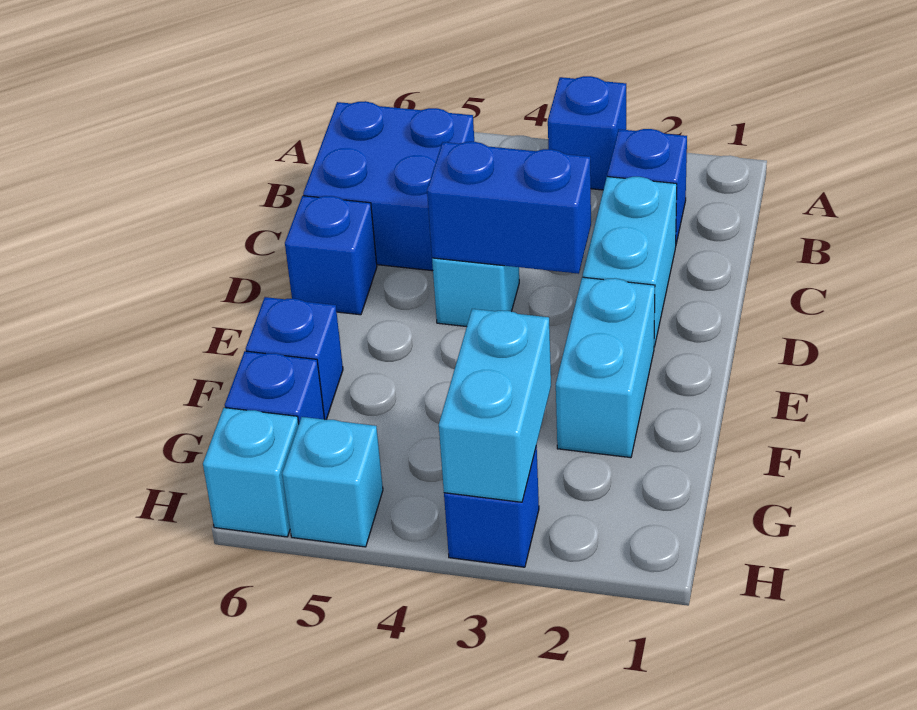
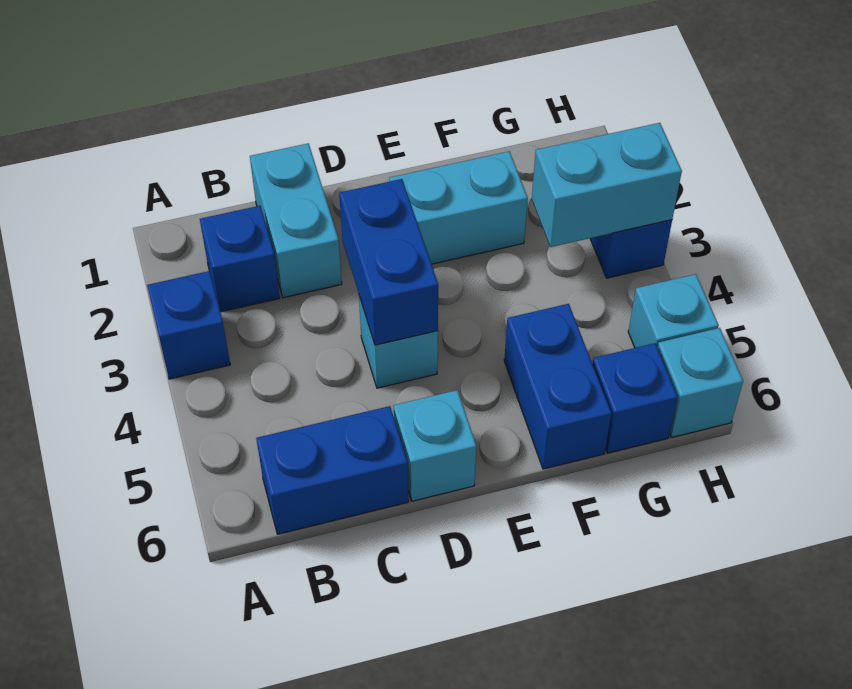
blue 2x2 brick [303,101,474,271] -> blue 1x2 brick [256,406,408,534]
cyan 1x2 brick [583,177,677,347] -> cyan 1x2 brick turned to [250,143,342,298]
blue 1x1 brick [285,196,377,315] -> cyan 1x1 brick [393,390,476,501]
blue 1x1 brick [246,297,343,420] -> blue 1x2 brick [504,304,611,469]

